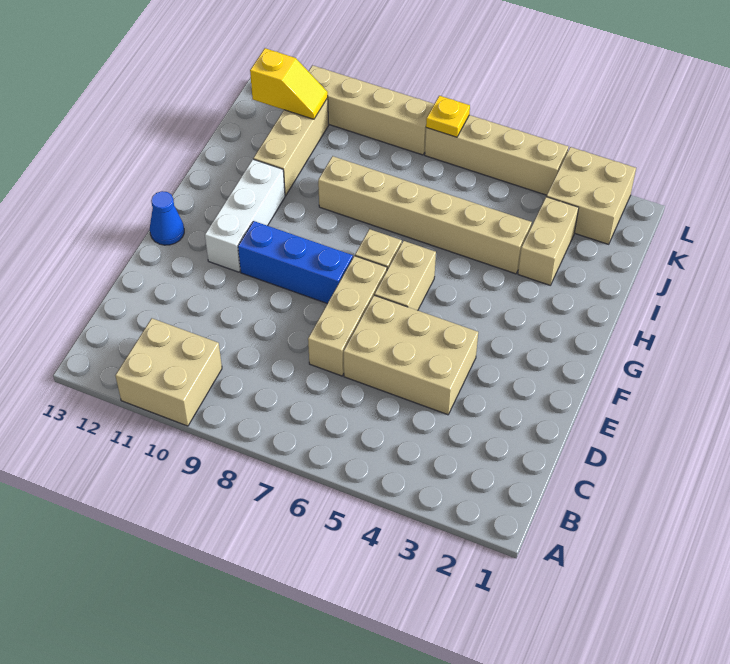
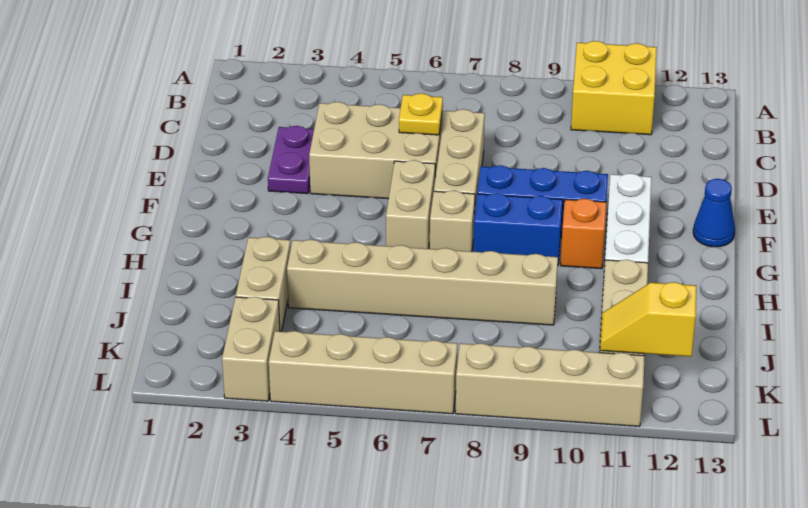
tan 2x2 brick [115,318,222,426] -> yellow 2x2 brick [571,41,657,135]
none -> purple 1x2 plate [268,126,314,194]
none -> blue 1x2 brick [473,193,563,264]
none -> orange 1x1 brick [561,199,606,269]
tan 2x2 brick [546,147,636,244] -> tan 1x2 brick [222,297,280,401]
yellow 1x1 plate [426,96,470,137] -> yellow 1x1 plate moved to [399,93,443,135]

